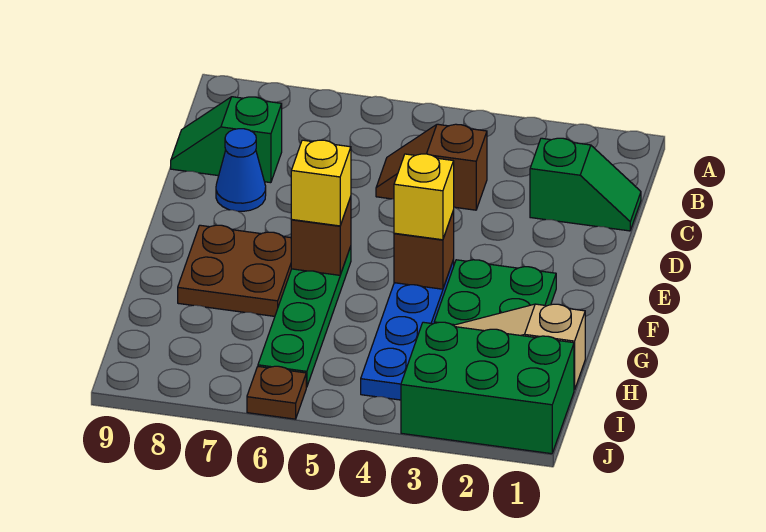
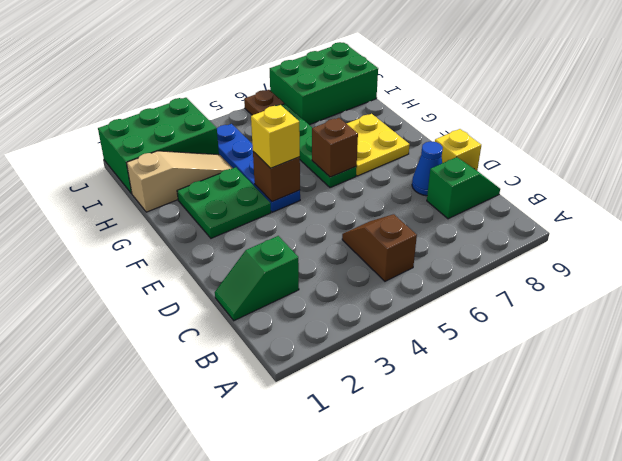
brown 1x2 slope [376,124,487,210] -> brown 1x2 slope turned to [342,214,417,281]
yellow 1x1 brick [291,140,351,226] -> yellow 1x1 brick moved to [435,129,481,170]
brown 2x2 plate [178,225,291,316] -> yellow 2x2 plate [347,114,410,176]
none -> green 2x3 brick [270,42,378,125]

